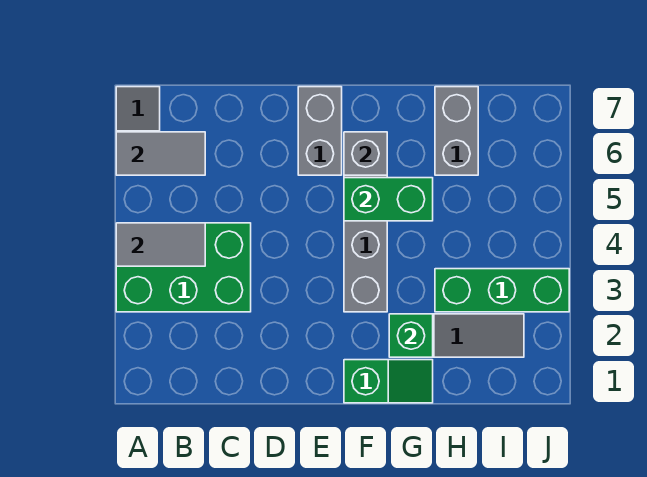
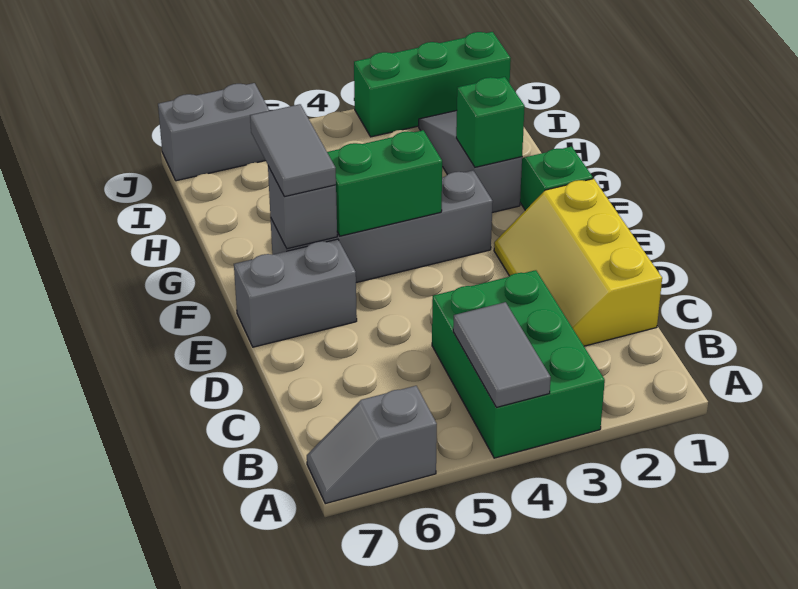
grey 1x2 tile [116,132,205,175] -> grey 1x2 tile moved to [250,104,336,197]
none -> yellow 2x3 slope [494,179,662,346]
green 1x2 brick [344,178,433,221] -> green 1x2 brick turned to [327,130,442,236]
green 1x3 brick [435,269,569,312] -> green 1x3 brick turned to [354,32,511,137]
grey 1x2 brick [435,87,478,175] -> grey 1x2 brick moved to [158,83,269,181]

